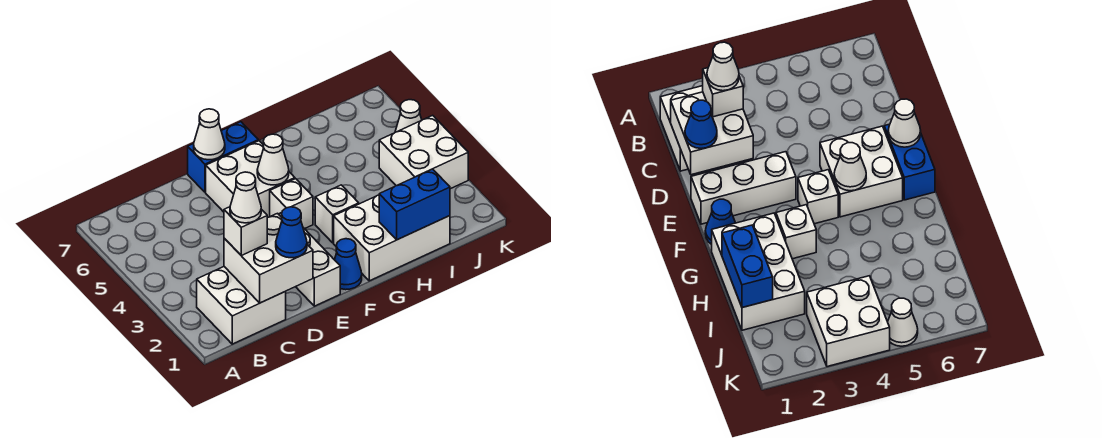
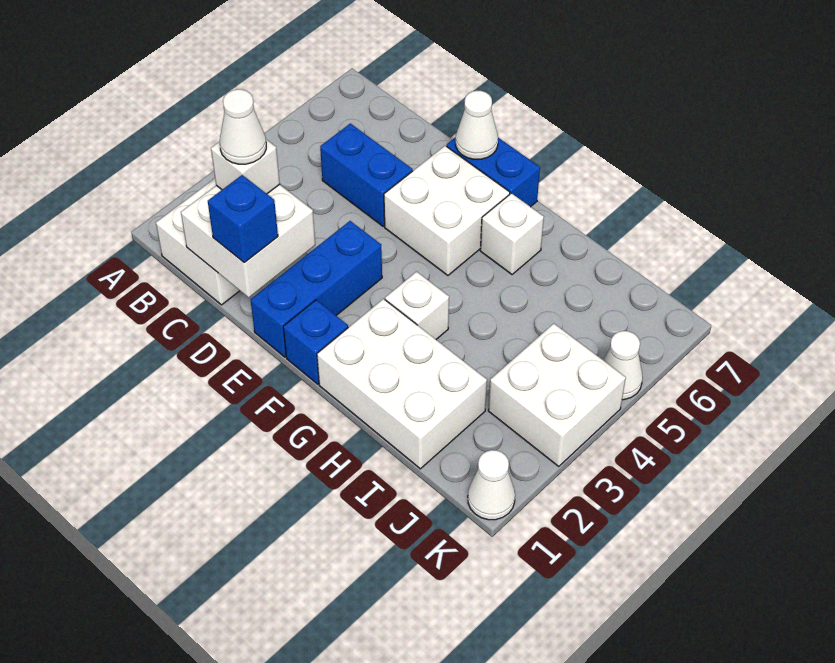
blue 1x1 cone [276,207,307,258] -> blue 1x1 brick [208,175,278,263]
white 1x3 brick [279,212,340,306] -> blue 1x3 brick [251,221,382,357]
blue 1x1 cone [335,239,362,290] -> blue 1x1 brick [283,300,348,384]
white 1x1 brick [270,179,313,229] -> white 1x1 brick moved to [480,193,544,274]
white 1x1 cone [257,134,289,185] -> white 1x1 cone moved to [468,450,515,520]
blue 1x2 brick [379,169,450,240] -> blue 1x2 brick moved to [320,123,413,226]

